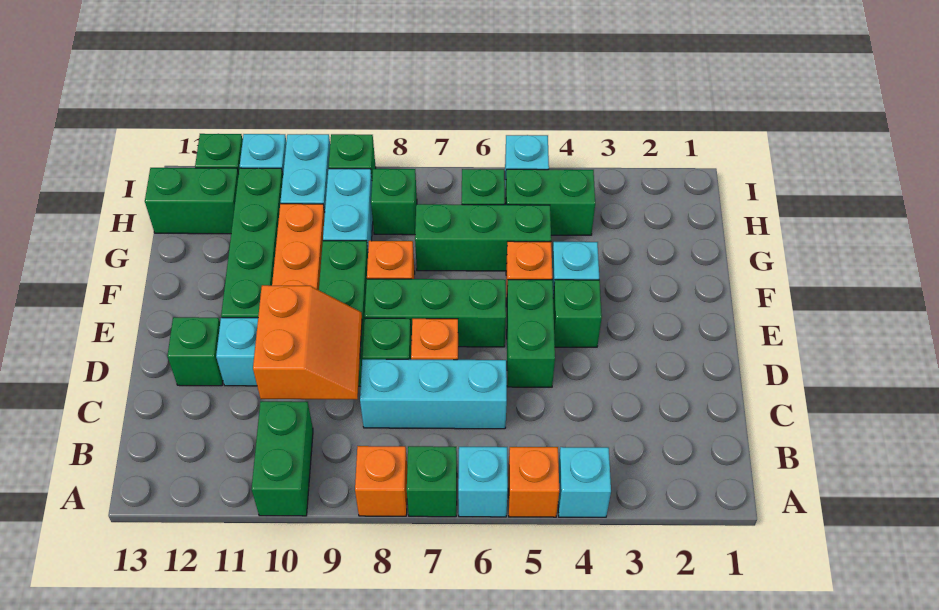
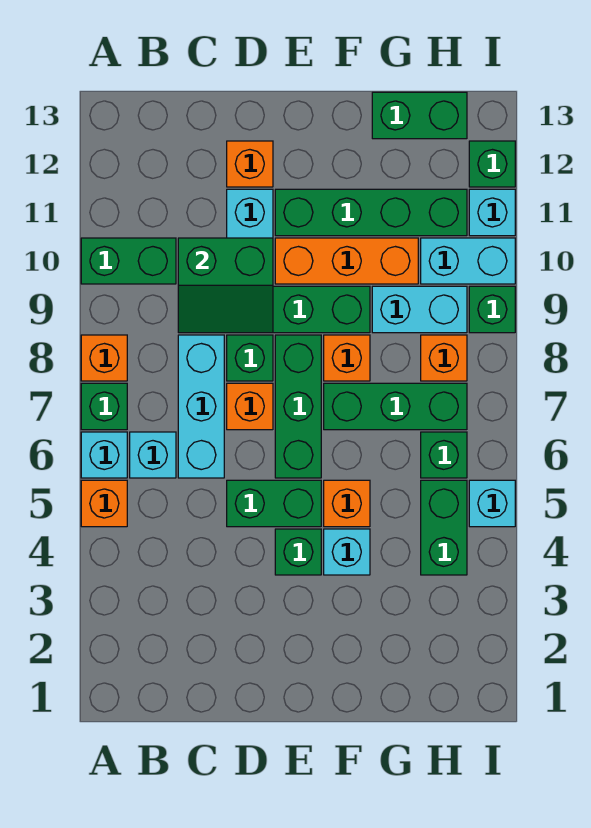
cyan 1x1 brick [558,447,611,517] -> cyan 1x1 brick moved to [130,432,176,478]
orange 2x2 slope [253,285,362,399] -> green 2x2 slope [178,238,273,333]
green 1x1 brick [167,317,223,386] -> orange 1x1 brick [227,141,273,187]
green 1x3 brick [415,204,551,271] -> green 1x3 brick turned to [324,383,467,430]
green 1x1 brick [371,169,417,235] -> orange 1x1 brick [421,335,467,381]
green 1x2 brick [145,168,239,234] -> green 1x2 brick turned to [372,92,467,139]

